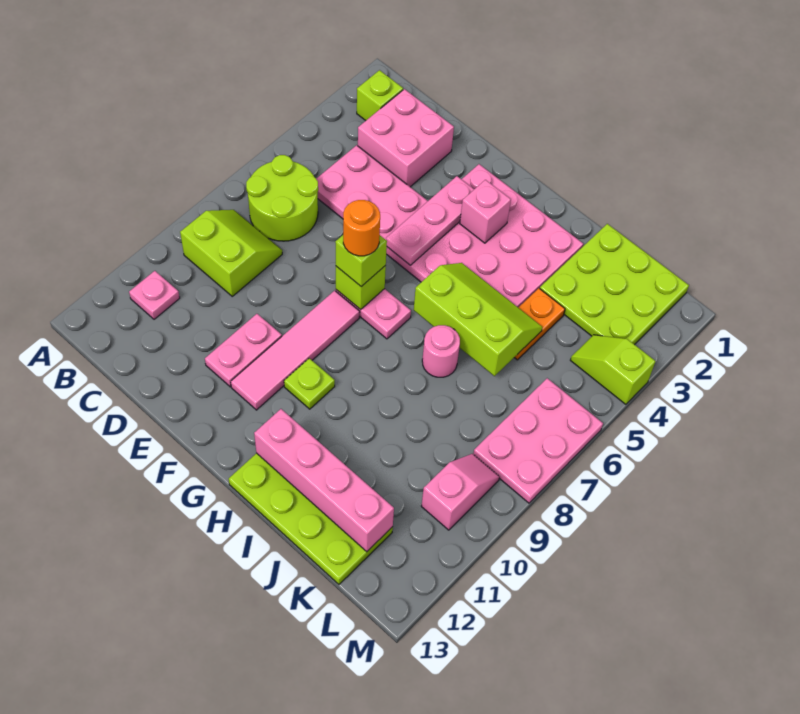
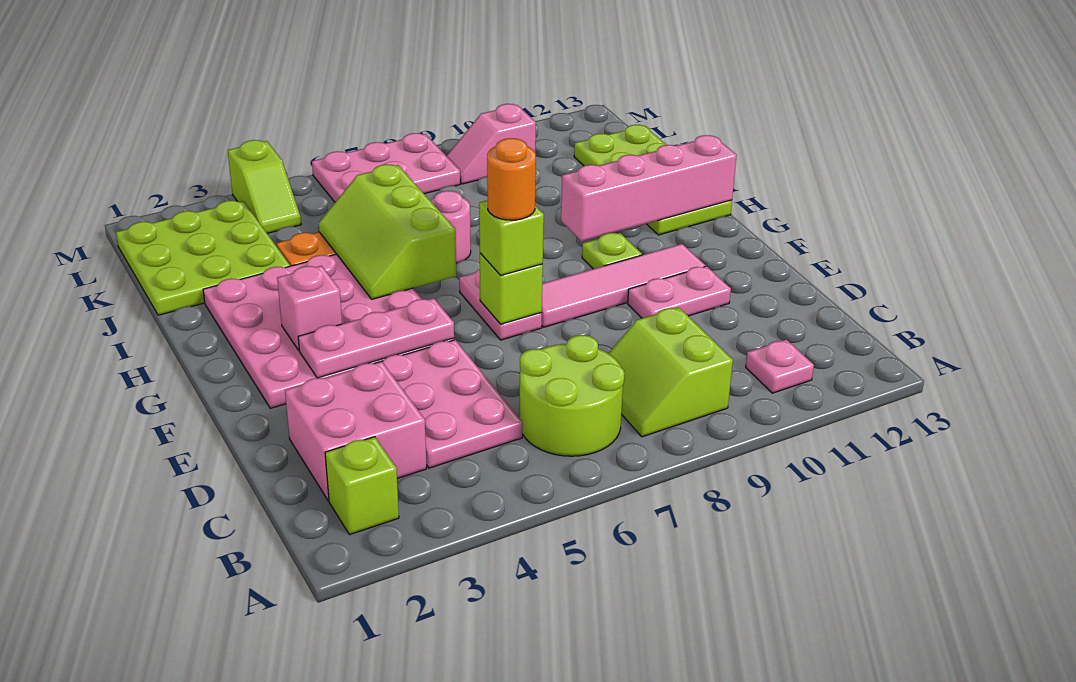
pink 1x4 brick [254,409,394,552] -> pink 1x4 brick turned to [561,135,737,241]

